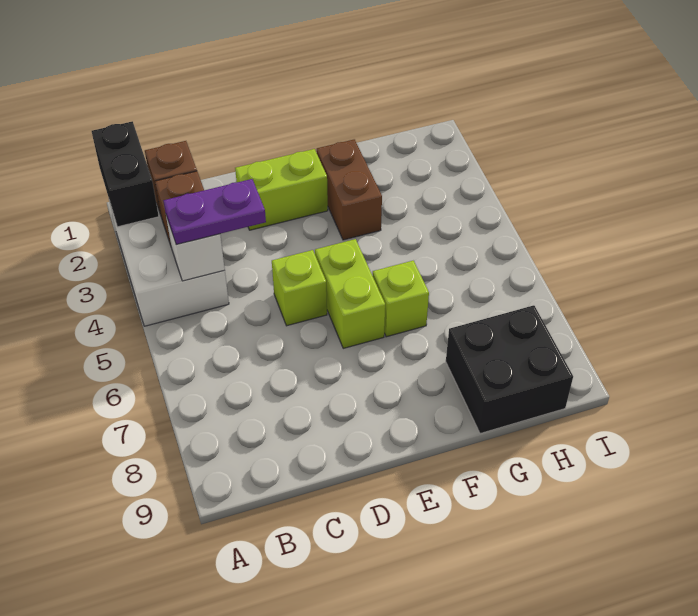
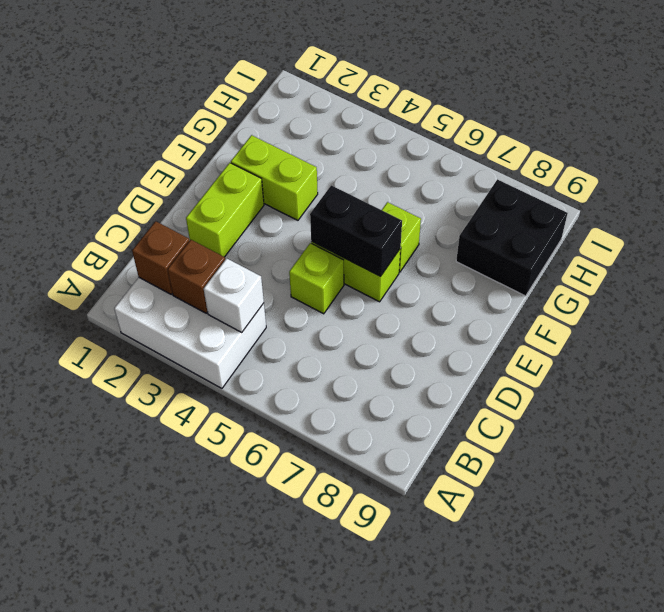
black 1x2 brick [92,121,159,227] -> black 1x2 brick moved to [310,185,402,276]
purple 1x2 plate [163,179,266,245] -> none
brown 1x2 brick [316,139,382,240] -> lime 1x2 brick [231,135,318,220]

